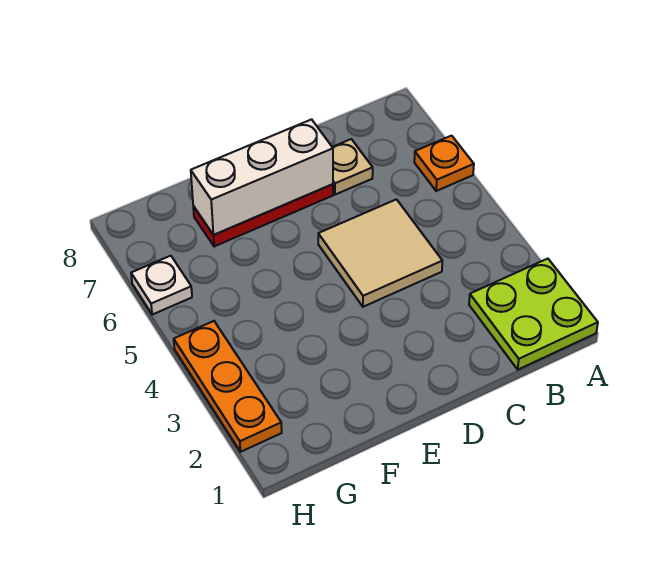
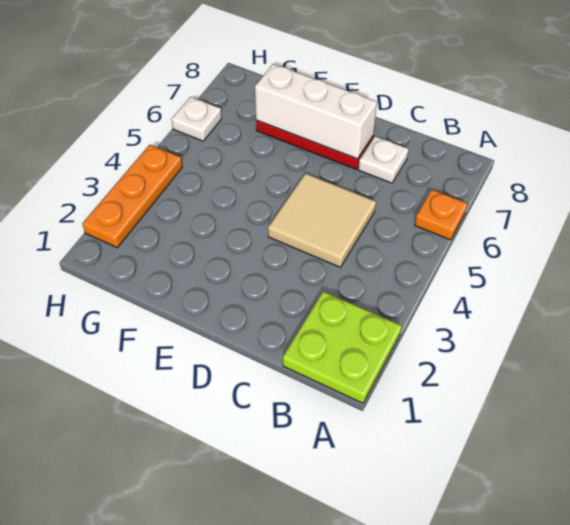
tan 1x1 plate [333,139,373,195] -> white 1x1 plate [358,136,409,183]

